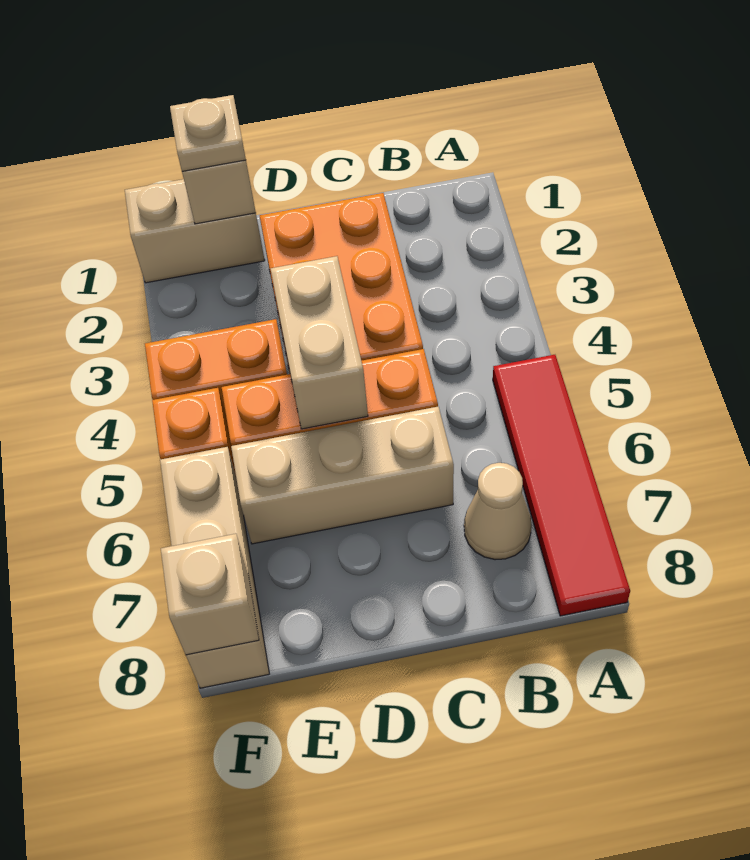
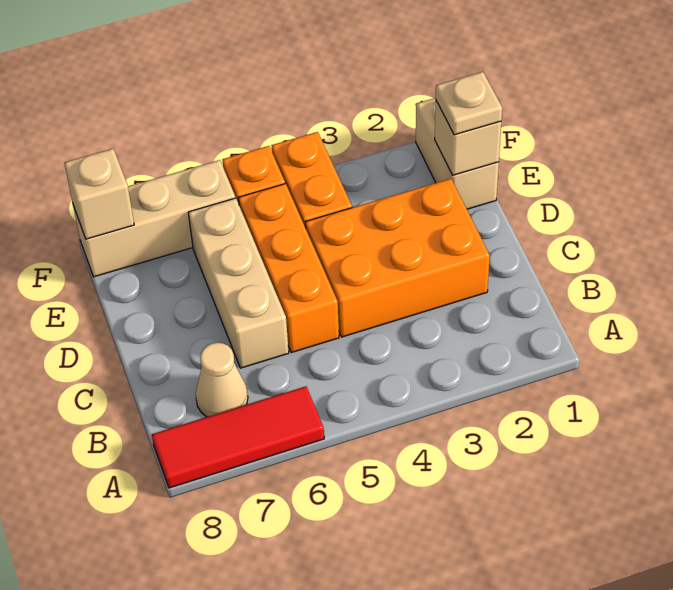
red 1x4 tile [493,355,630,616] -> red 1x3 tile [152,386,324,488]
tan 1x2 brick [271,256,368,429] -> none

